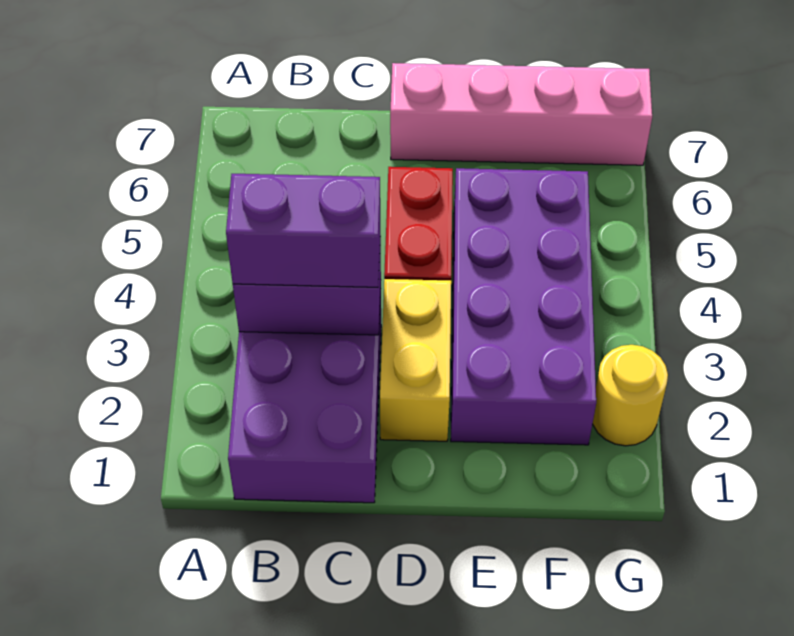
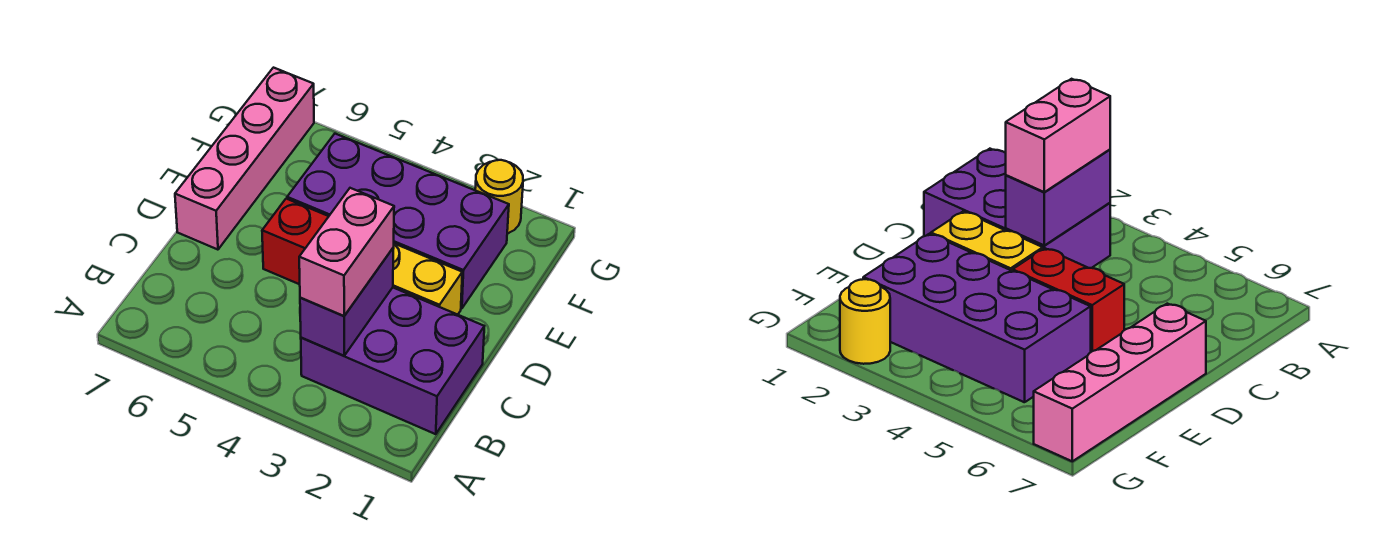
purple 1x2 brick [226,174,380,287] -> pink 1x2 brick [299,188,394,316]

